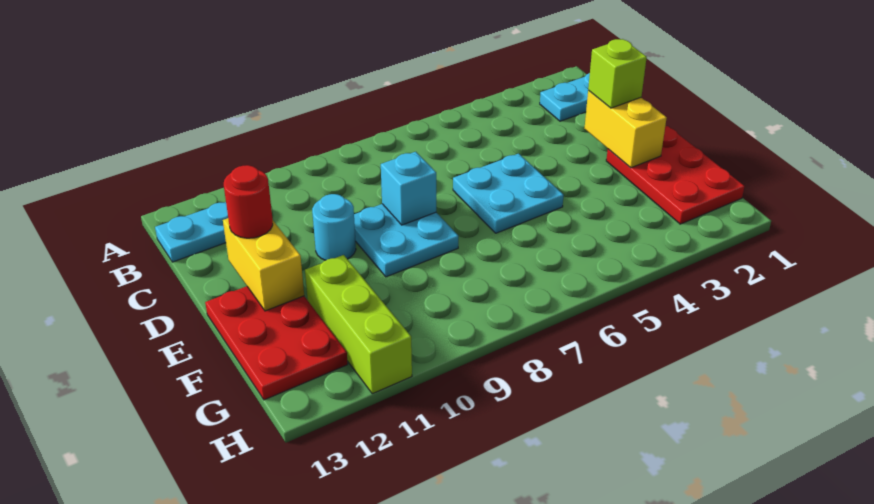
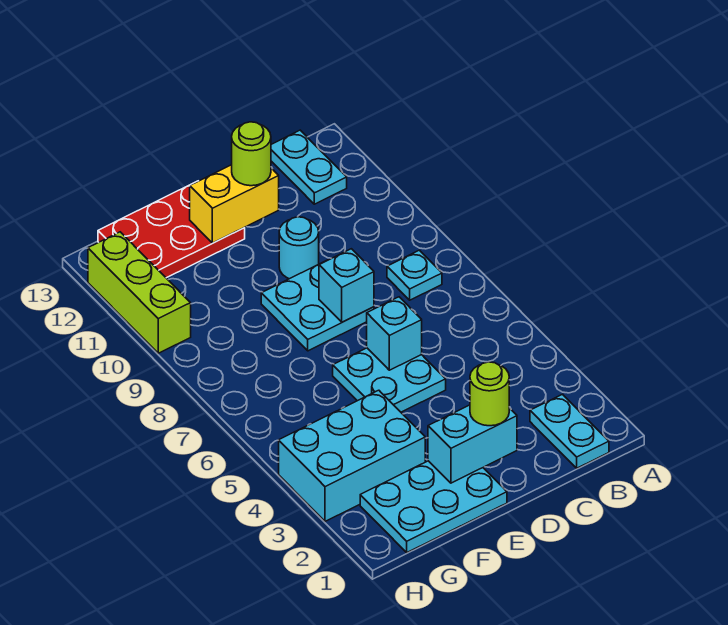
none -> cyan 1x1 plate [387,250,442,300]
yellow 1x2 brick [584,90,667,168] -> cyan 1x2 brick [428,405,517,483]
lime 1x1 brick [588,39,647,108] -> lime 1x1 round brick [470,362,509,426]
none -> cyan 1x1 brick [367,297,422,370]
red 1x1 round brick [224,165,273,238] -> lime 1x1 round brick [232,122,271,186]
red 2x3 plate [606,126,744,224] -> cyan 2x3 plate [360,461,507,552]
none -> cyan 2x3 brick [279,390,425,521]
lime 1x3 brick [305,255,412,394] -> lime 1x3 brick turned to [88,232,191,353]

